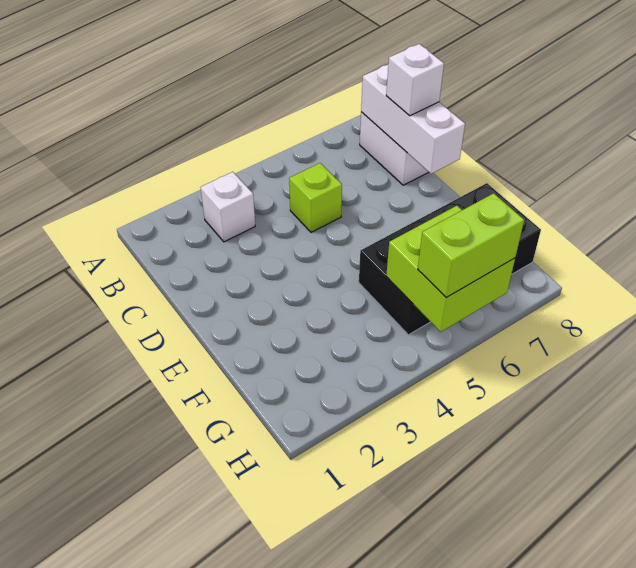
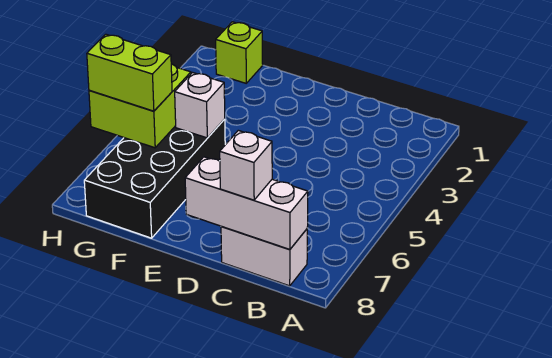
white 1x1 brick [200,172,255,242] -> white 1x1 brick moved to [175,73,225,138]
lime 1x1 brick [289,163,342,232] -> lime 1x1 brick moved to [216,22,263,83]
lime 1x2 brick [418,193,524,297] -> lime 1x2 brick turned to [87,34,172,111]

